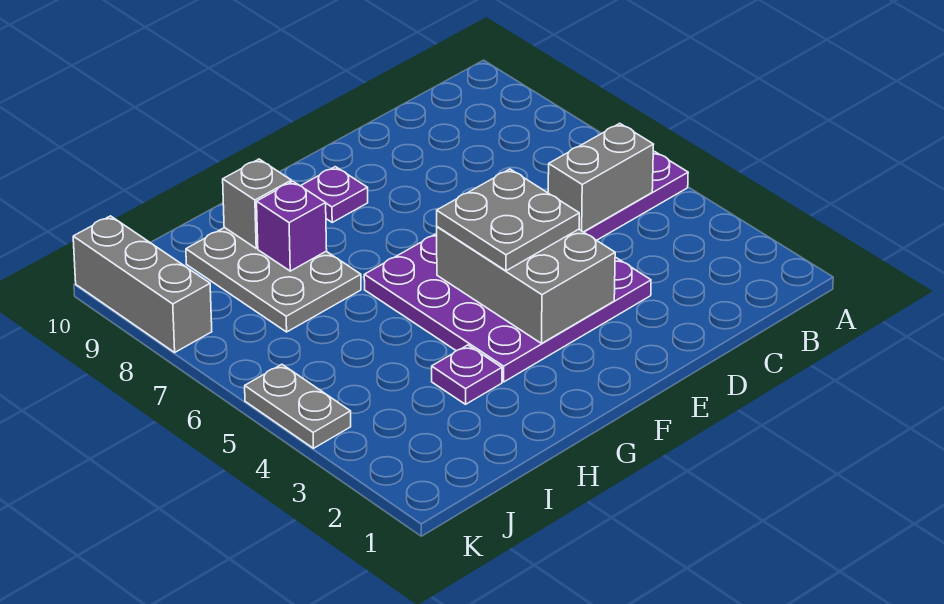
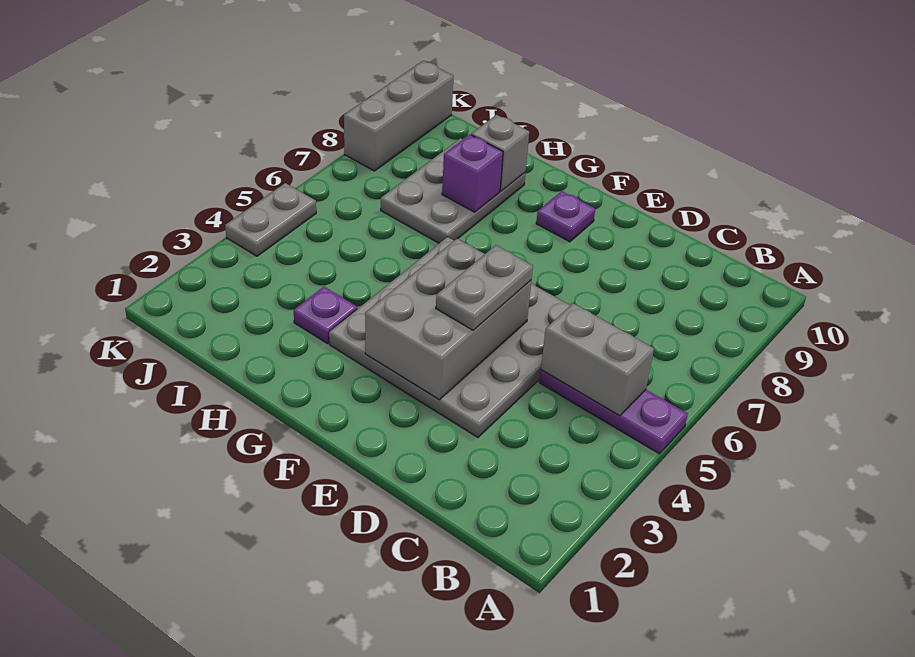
purple 4x4 plate [364,234,651,382] -> grey 4x4 plate [329,237,571,437]
grey 2x2 plate [437,169,579,271] -> grey 1x2 plate [436,245,533,330]

